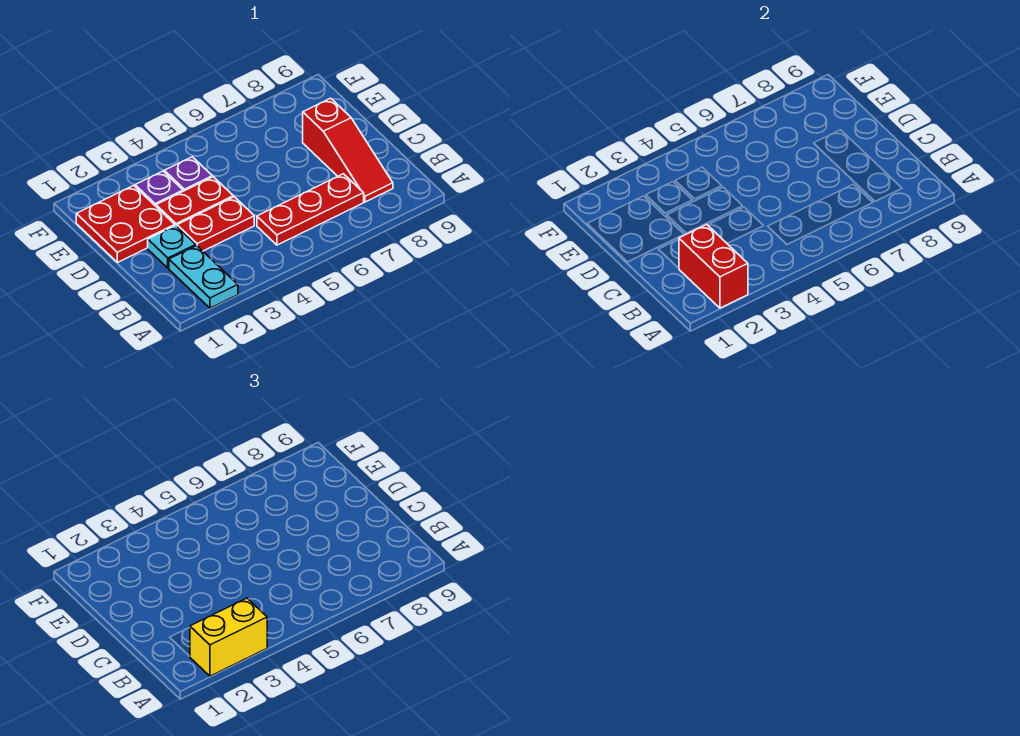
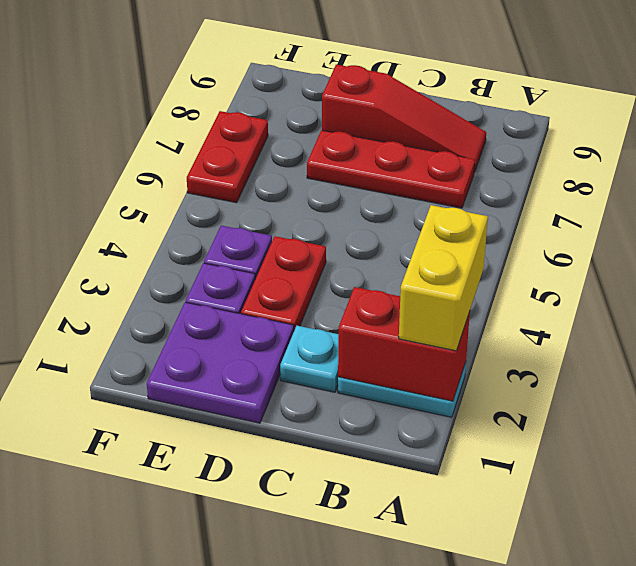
red 1x3 plate [257,174,364,245] -> red 1x3 plate turned to [307,130,475,208]
red 1x2 plate [177,197,254,251] -> red 1x2 plate moved to [187,111,268,203]
red 2x2 plate [76,186,175,263] -> purple 2x2 plate [147,302,294,423]

